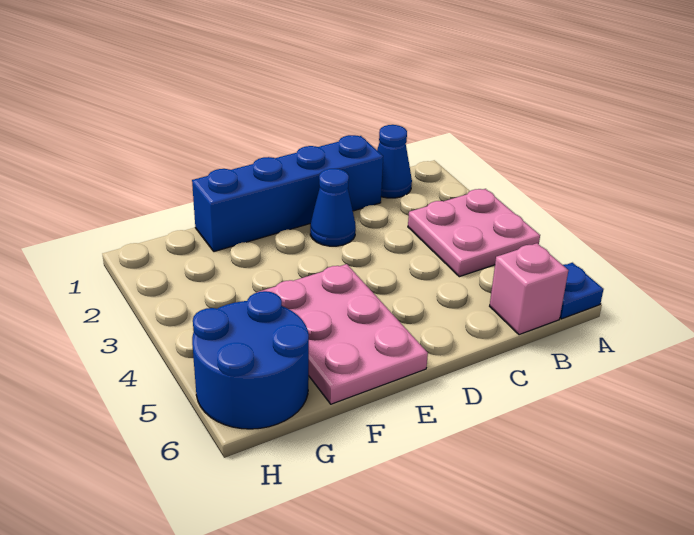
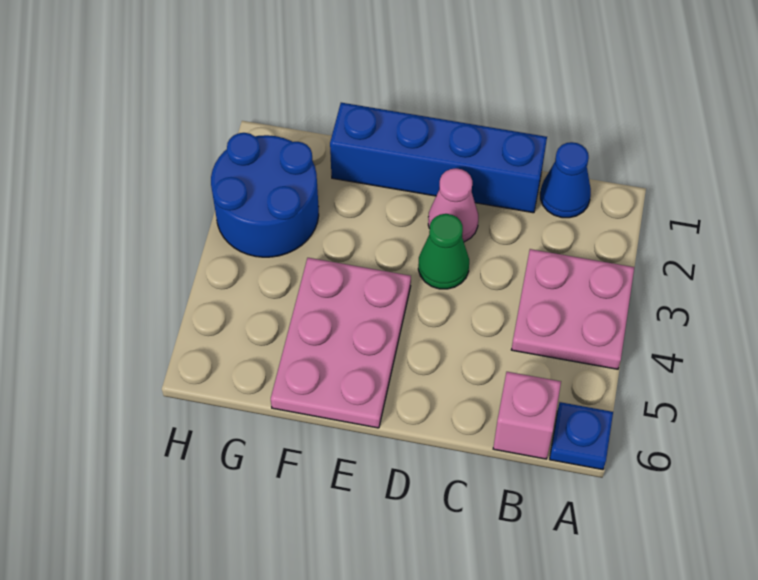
blue 1x1 cone [310,169,356,246] -> pink 1x1 cone [428,168,478,242]
none -> green 1x1 cone [418,214,469,289]
blue 2x2 round brick [192,291,309,429] -> blue 2x2 round brick moved to [211,133,319,257]

